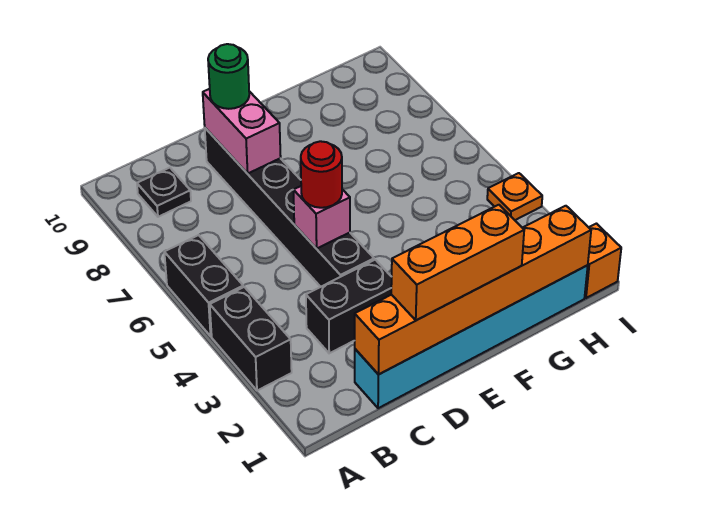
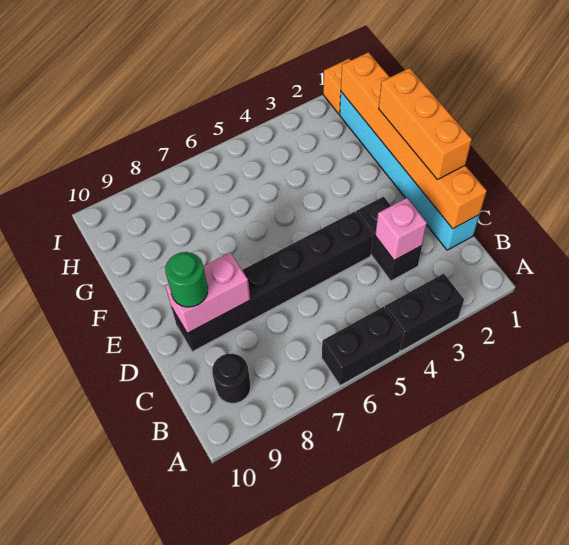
black 1x1 plate [137,168,191,217] -> black 1x1 round brick [212,353,251,403]
pink 1x1 brick [294,186,350,249] -> pink 1x1 brick moved to [375,198,427,260]
red 1x1 round brick [301,141,342,208] -> none
orange 1x1 plate [487,173,542,220] -> none

